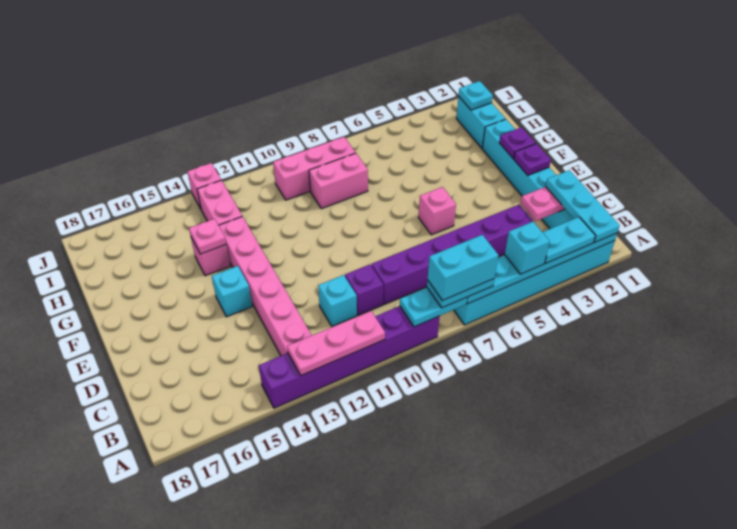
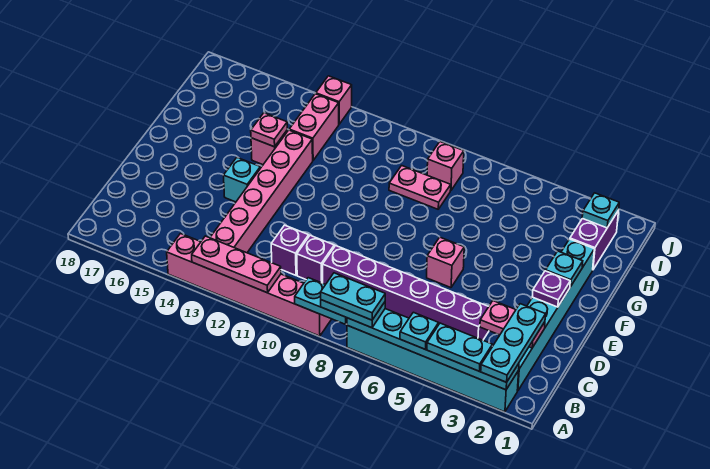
cyan 1x1 brick [505,222,550,274] -> cyan 1x1 plate [400,312,439,349]
cyan 1x2 brick [428,235,498,300] -> cyan 1x2 plate [321,273,385,320]
purple 1x6 brick [259,306,439,408] -> pink 1x6 brick [167,234,331,336]
cyan 1x1 brick [318,275,357,326] -> purple 1x1 brick [271,225,309,275]
purple 1x1 plate [499,127,536,158] -> cyan 1x1 plate [546,251,583,287]
cyan 1x2 brick [456,96,505,148] -> purple 1x2 brick [570,210,619,269]
pink 1x2 brick [309,153,368,209] -> pink 1x2 plate [389,166,451,209]
pink 1x3 brick [273,137,356,200] -> pink 1x1 brick [427,142,464,190]

